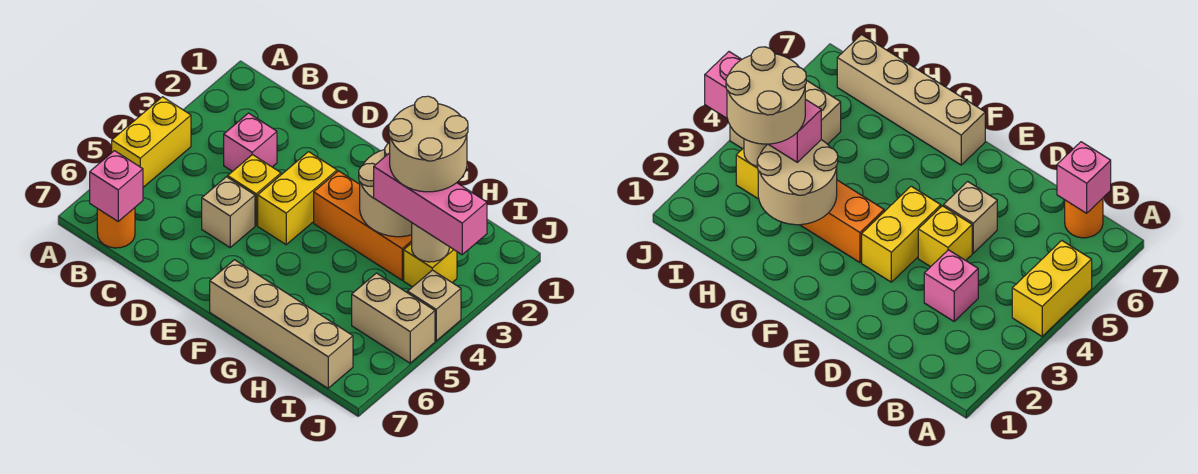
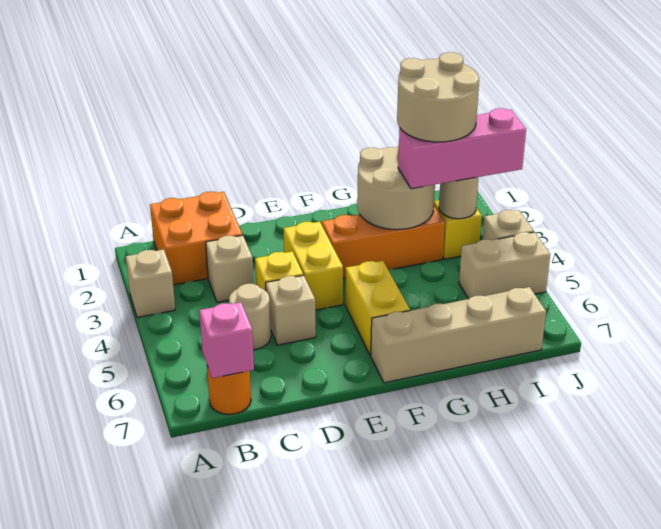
none -> tan 1x1 brick [126,249,175,317]
yellow 1x2 brick [112,97,191,187] -> yellow 1x2 brick moved to [345,261,410,356]
none -> orange 2x2 brick [150,191,243,285]
pink 1x1 brick [224,113,277,171] -> tan 1x1 brick [206,235,254,302]
none -> tan 1x1 round brick [229,284,271,350]

